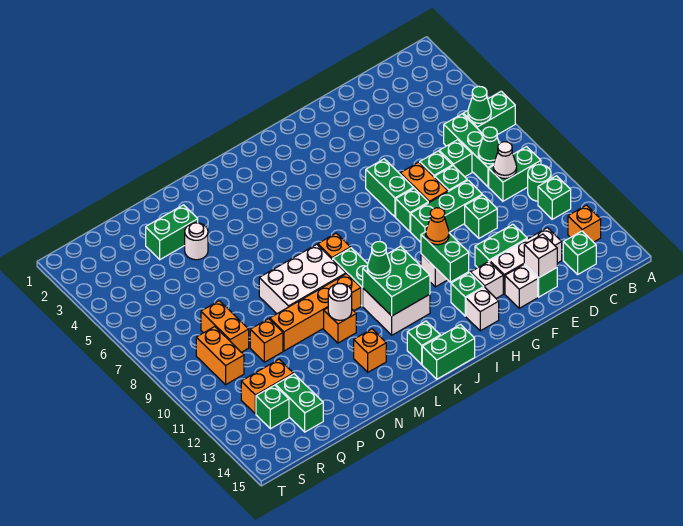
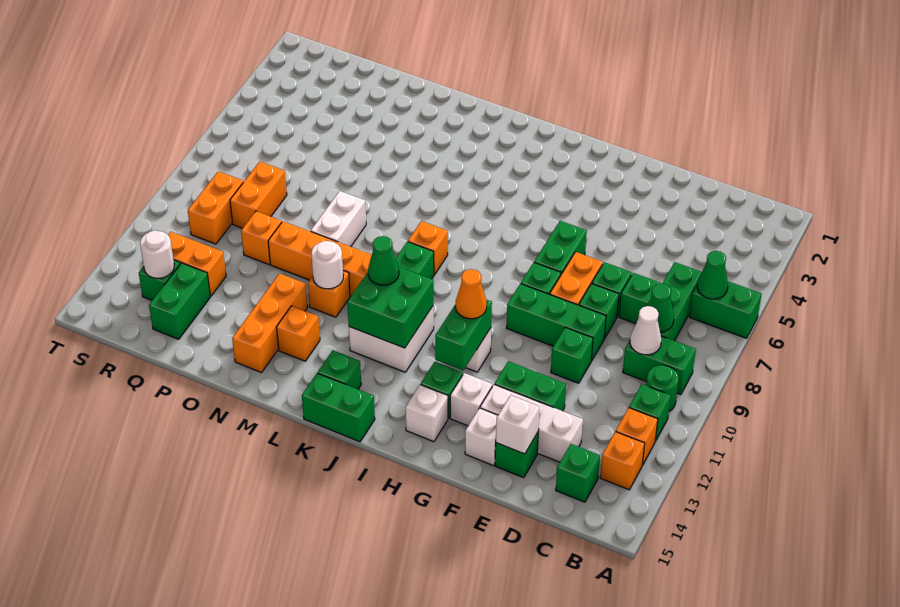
none -> orange 1x1 brick [616,408,658,465]
white 2x3 brick [259,244,346,314] -> white 1x2 brick [311,191,366,247]
none -> orange 1x3 brick [232,273,308,373]
green 1x2 brick [146,205,198,260] -> none
white 1x1 round brick [185,223,208,260] -> white 1x1 round brick moved to [140,230,174,278]

